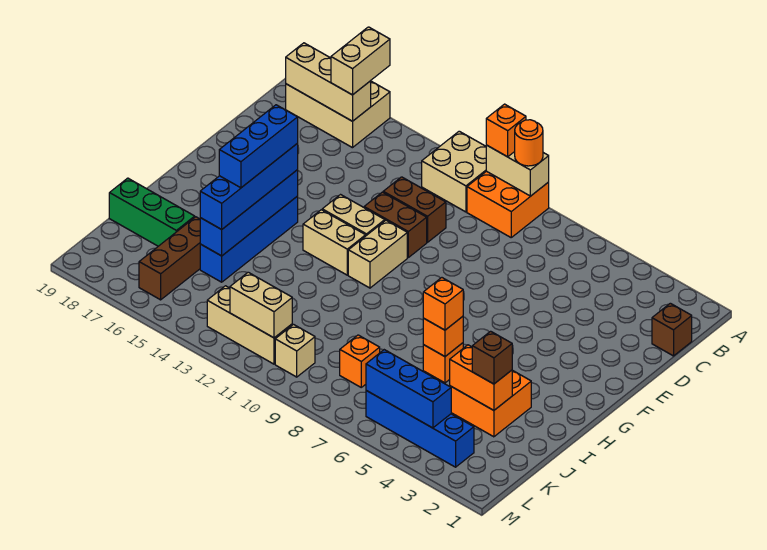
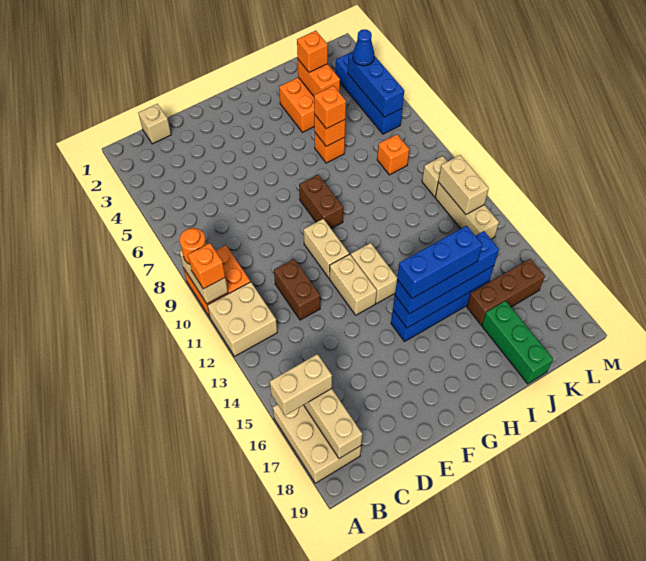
brown 1x1 brick [652,303,692,356] -> tan 1x1 brick [138,104,171,144]
brown 1x2 brick [364,192,427,257] -> brown 1x2 brick moved to [299,174,343,229]
tan 1x2 brick [348,220,407,288] -> tan 1x2 brick turned to [304,219,349,278]
brown 1x1 brick [472,331,512,384] -> orange 1x1 brick [297,31,328,72]
none -> blue 1x1 cone [353,29,374,66]

